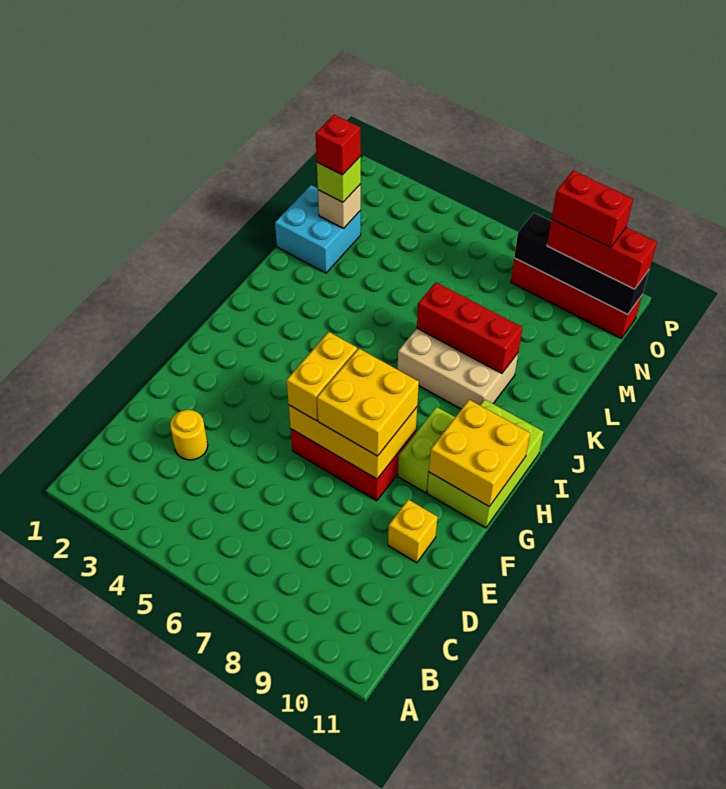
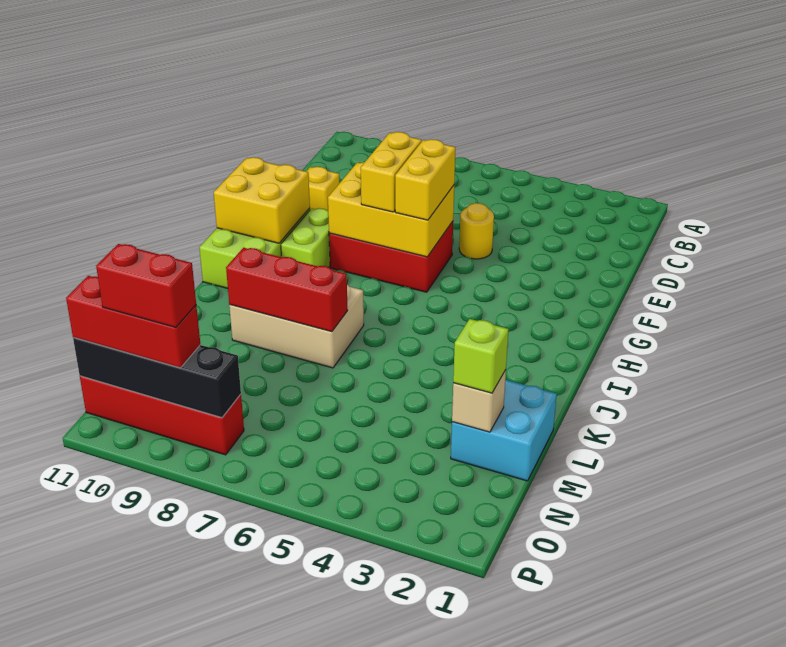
yellow 1x1 round brick [170,410,208,460] -> yellow 1x1 round brick moved to [459,203,494,259]
yellow 2x2 brick [317,348,419,456] -> yellow 1x2 brick [361,132,421,212]
red 1x1 brick [316,115,361,175] -> none

